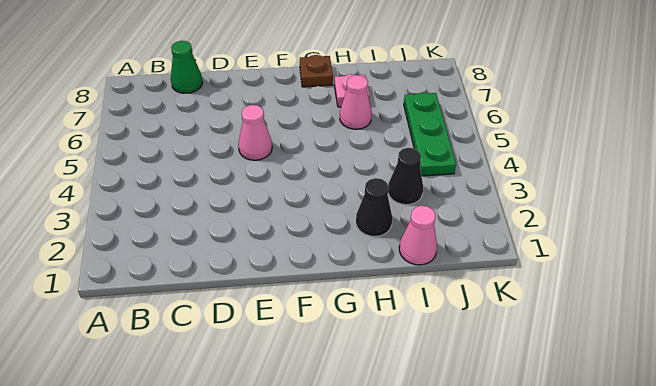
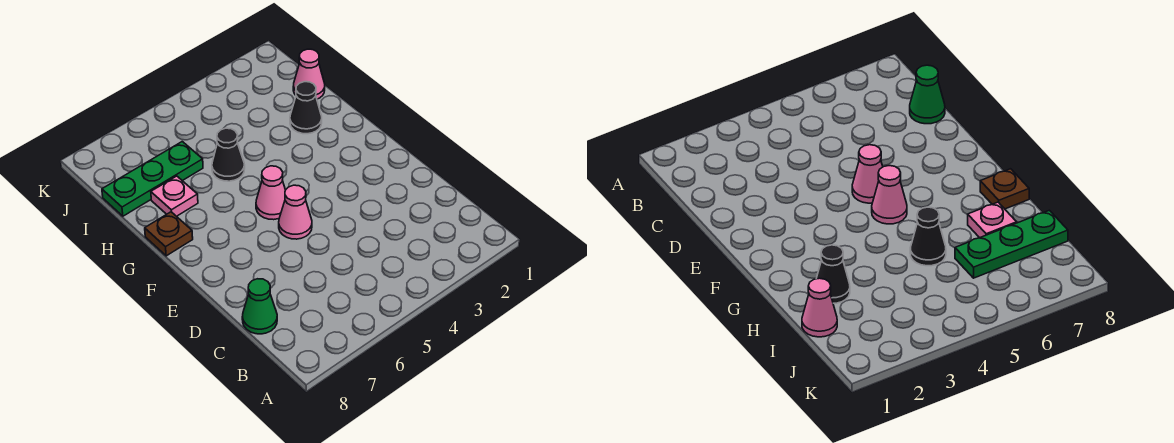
pink 1x1 cone [340,75,372,129] -> pink 1x1 cone moved to [256,166,285,220]
black 1x1 cone [388,148,423,205] -> black 1x1 cone moved to [212,128,245,181]
green 1x3 plate [404,92,456,176] -> green 1x3 plate moved to [102,142,203,216]

